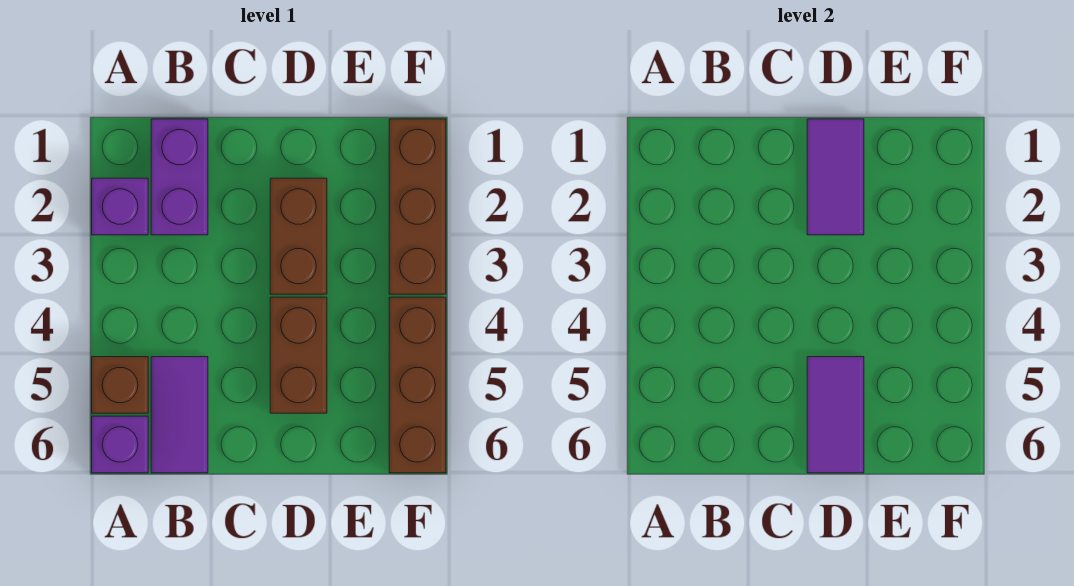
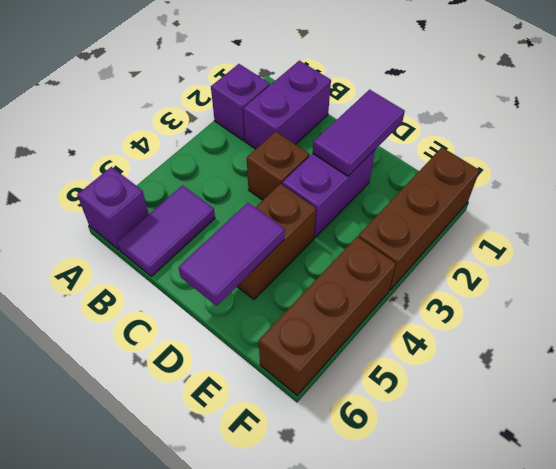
brown 1x1 brick [92,357,148,413] -> brown 1x1 brick moved to [247,132,309,200]
brown 1x2 brick [270,178,327,294] -> purple 1x2 brick [282,150,375,237]

